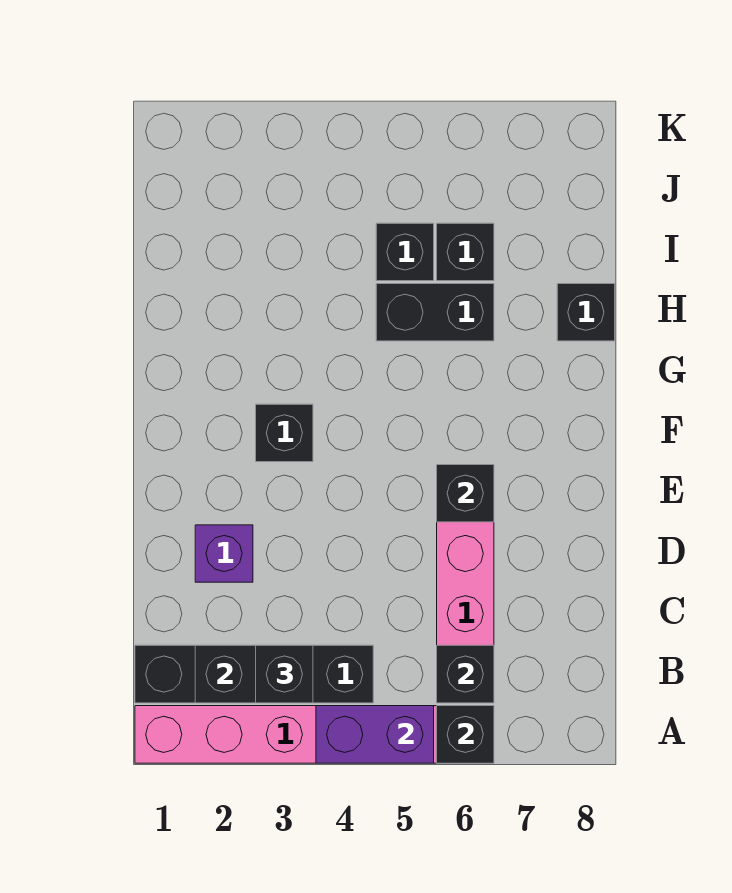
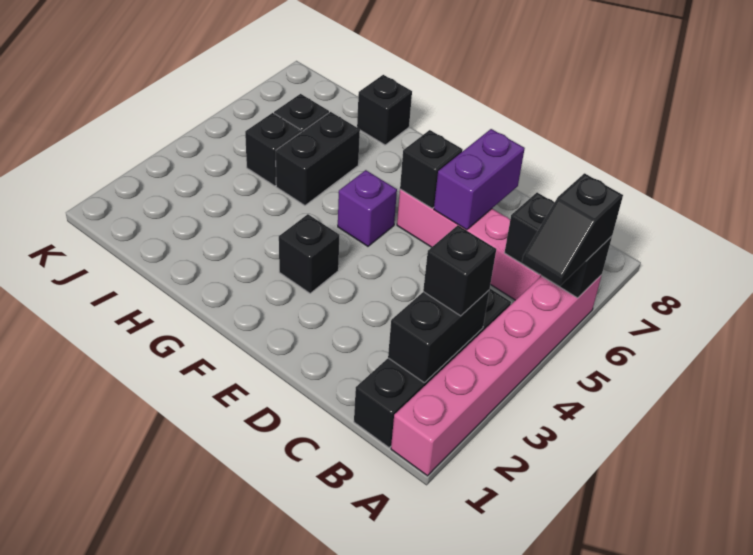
purple 1x2 brick [316,706,434,763] -> purple 1x2 brick moved to [434,129,525,230]
none -> black 1x2 slope [522,173,623,286]
purple 1x1 brick [195,525,253,582] -> purple 1x1 brick moved to [338,170,397,246]

